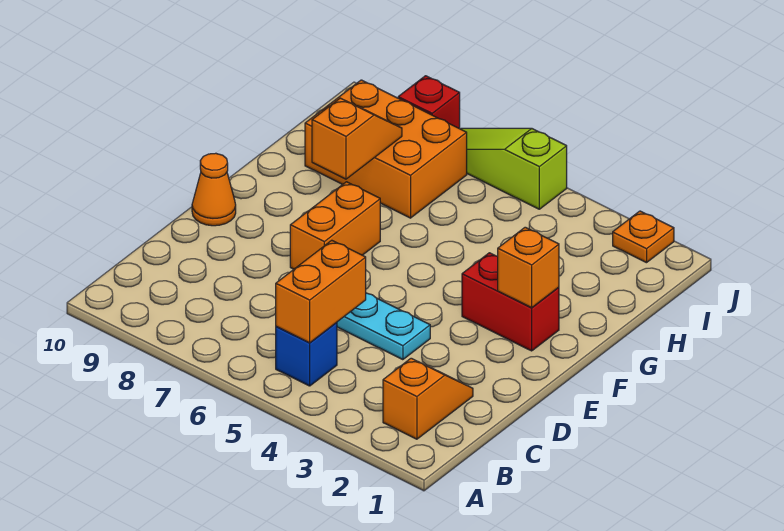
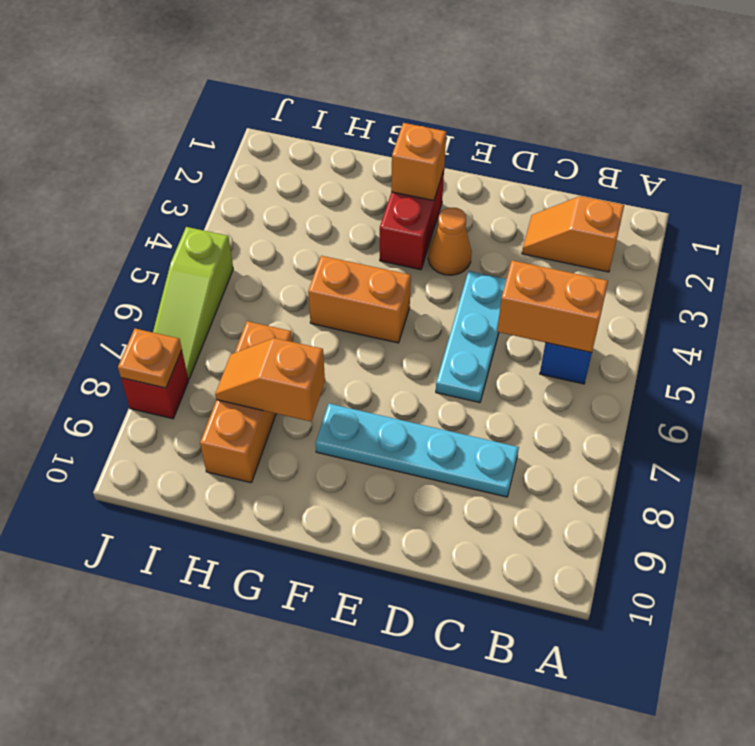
none -> cyan 1x4 plate [315,404,519,497]
orange 1x2 brick [290,182,380,269] -> orange 1x2 brick moved to [308,256,411,343]
orange 1x1 cone [192,153,236,226] -> orange 1x1 cone moved to [428,208,472,275]
orange 2x3 brick [305,80,467,218] -> orange 1x3 brick [200,321,292,483]
orange 1x1 plate [613,211,674,263] -> orange 1x1 plate moved to [118,329,182,388]

